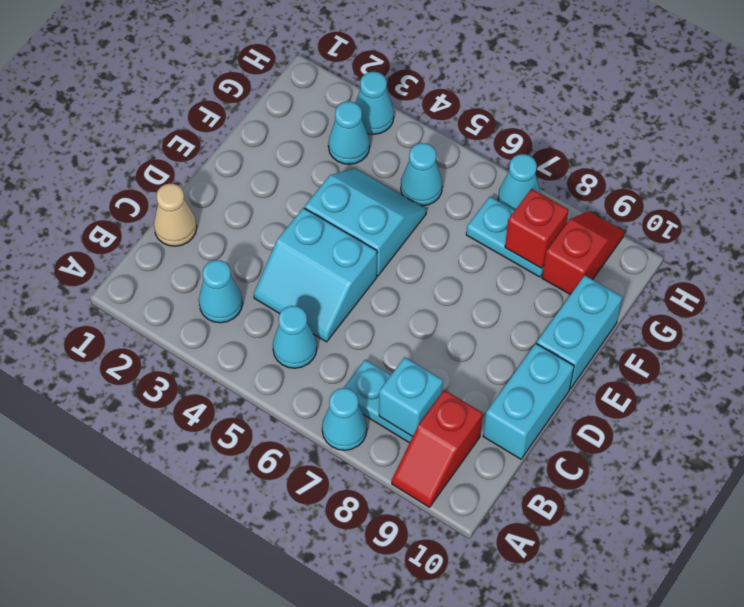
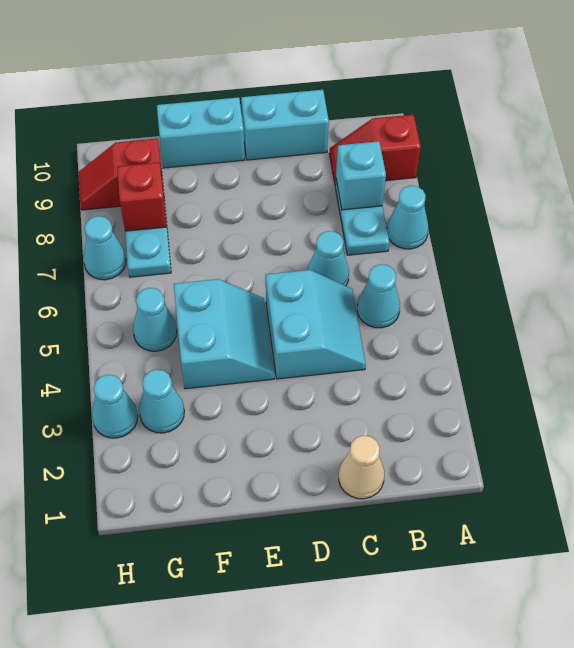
red 1x2 slope [392,390,483,507] -> red 1x2 slope turned to [329,115,421,184]
cyan 1x1 cone [199,260,242,323] -> cyan 1x1 cone moved to [307,231,349,286]
cyan 2x2 slope [305,169,426,276] -> cyan 2x2 slope turned to [174,279,274,389]

